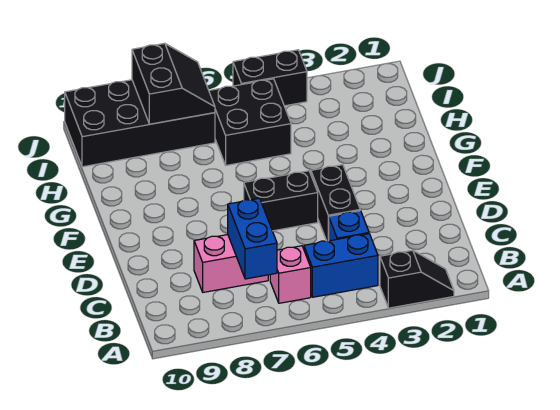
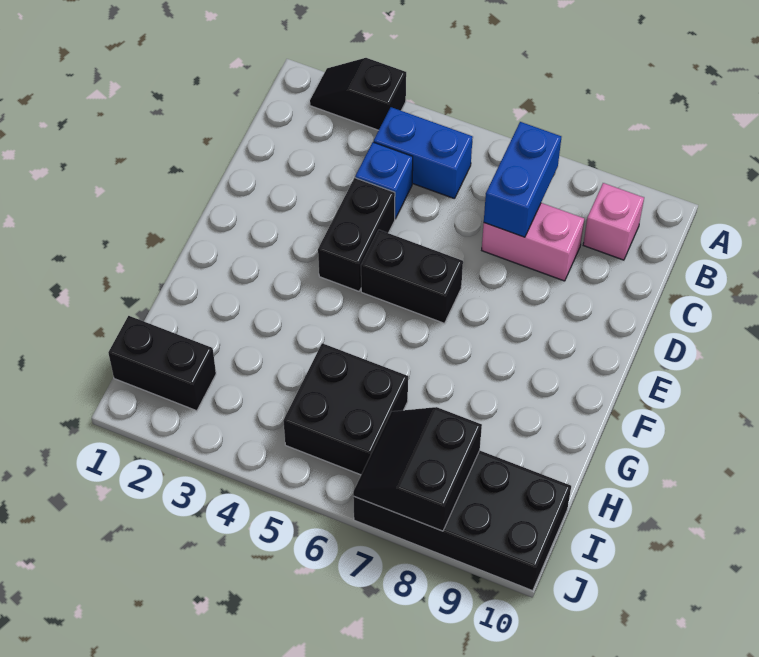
pink 1x1 brick [270,246,311,303] -> pink 1x1 brick moved to [583,183,644,260]
black 1x2 brick [233,50,307,106] -> black 1x2 brick moved to [108,316,216,411]

